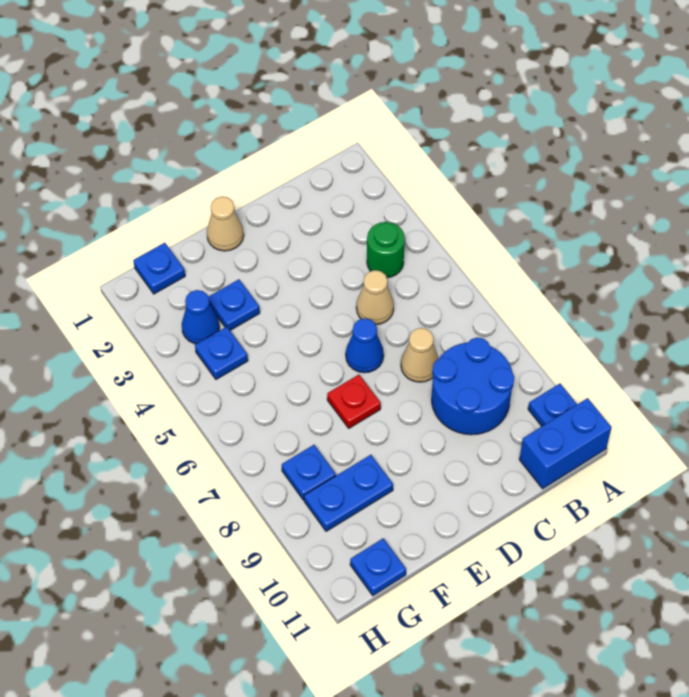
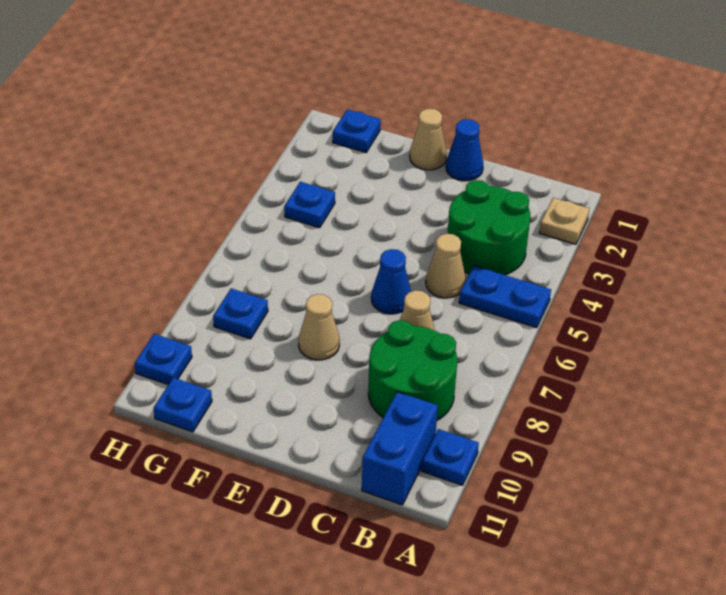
none -> tan 1x1 plate [539,198,589,244]
blue 1x2 brick [519,398,612,489] -> blue 1x2 brick turned to [362,392,438,505]
green 1x1 round brick [367,222,405,278] -> green 2x2 round brick [447,180,530,275]
blue 2x2 round brick [432,338,514,435] -> green 2x2 round brick [368,320,457,420]
red 1x1 plate [327,375,381,428] -> none
none -> tan 1x1 cone [299,294,340,360]
blue 1x1 plate [208,279,260,330] -> blue 1x1 plate moved to [135,334,192,385]
blue 1x2 plate [304,455,393,531] -> blue 1x2 plate moved to [459,266,551,328]
blue 1x1 cone [182,290,220,344] -> blue 1x1 cone moved to [446,119,483,181]

